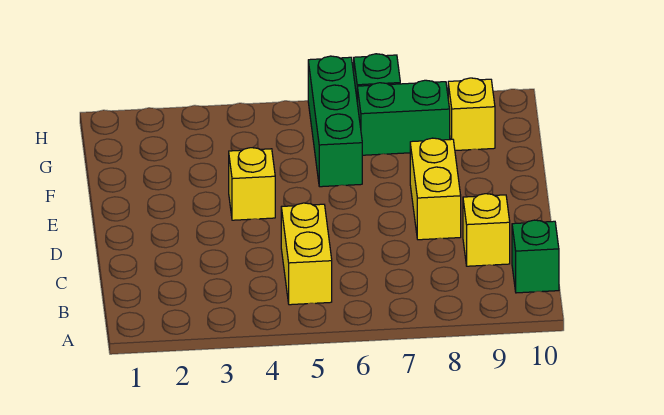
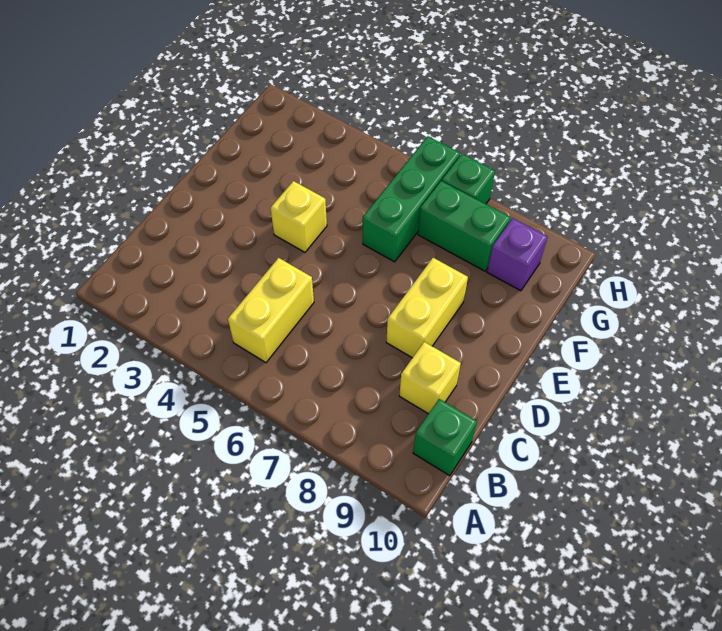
yellow 1x1 brick [448,78,495,151] -> purple 1x1 brick [487,218,547,291]

